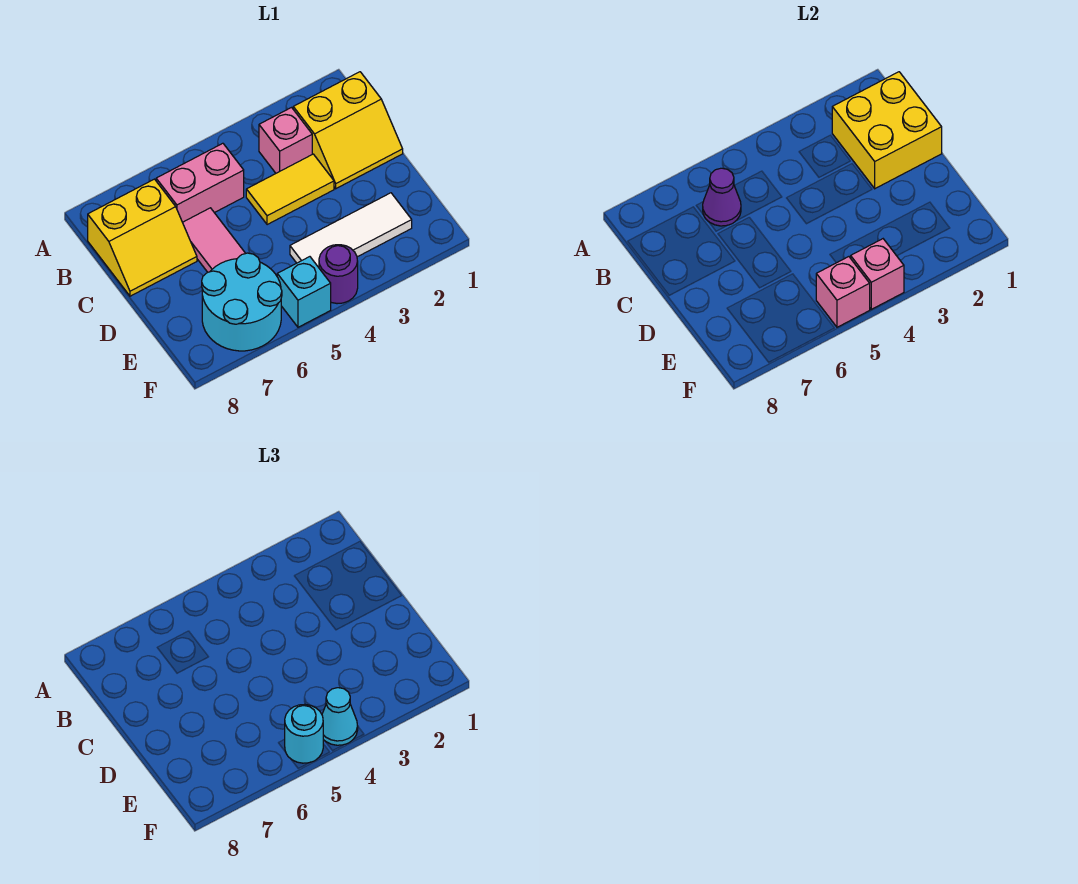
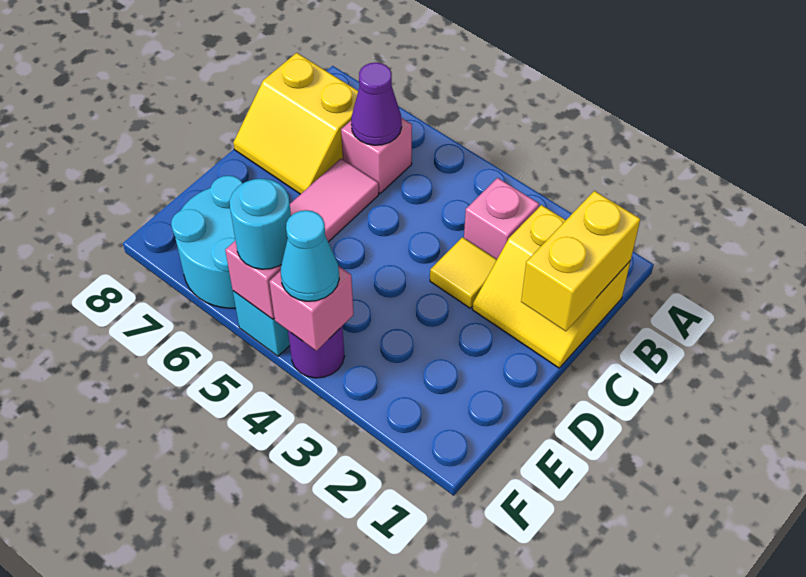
yellow 2x2 brick [832,72,942,189] -> yellow 1x2 brick [521,191,640,331]
pink 1x2 brick [156,143,244,222] -> pink 1x1 brick [341,118,412,193]
yellow 1x2 tile [246,154,334,225] -> yellow 1x1 tile [430,237,497,308]
white 1x3 tile [290,193,412,267] -> none

